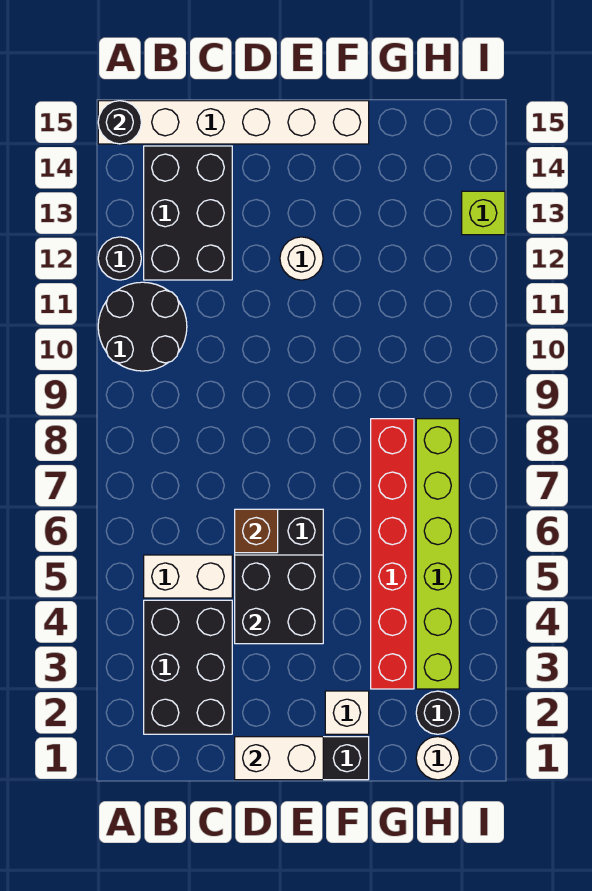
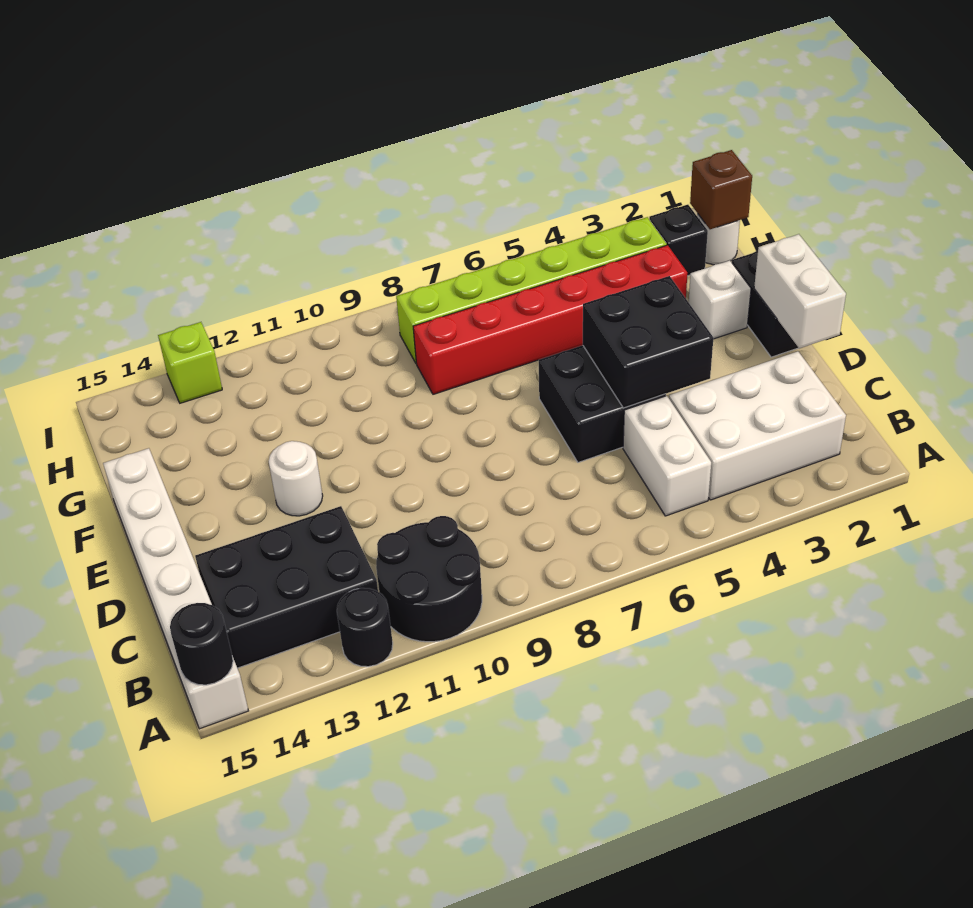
black 2x3 brick [144,600,232,734] -> white 2x3 brick [669,351,846,500]
brown 1x1 brick [235,509,278,553] -> brown 1x1 brick moved to [690,150,752,229]
black 1x1 round brick [416,691,459,734] -> black 1x1 brick [649,205,708,276]

